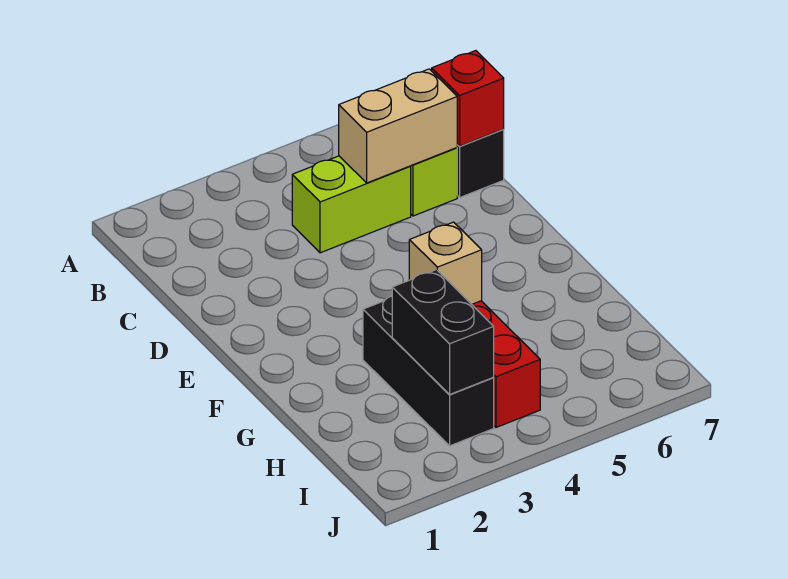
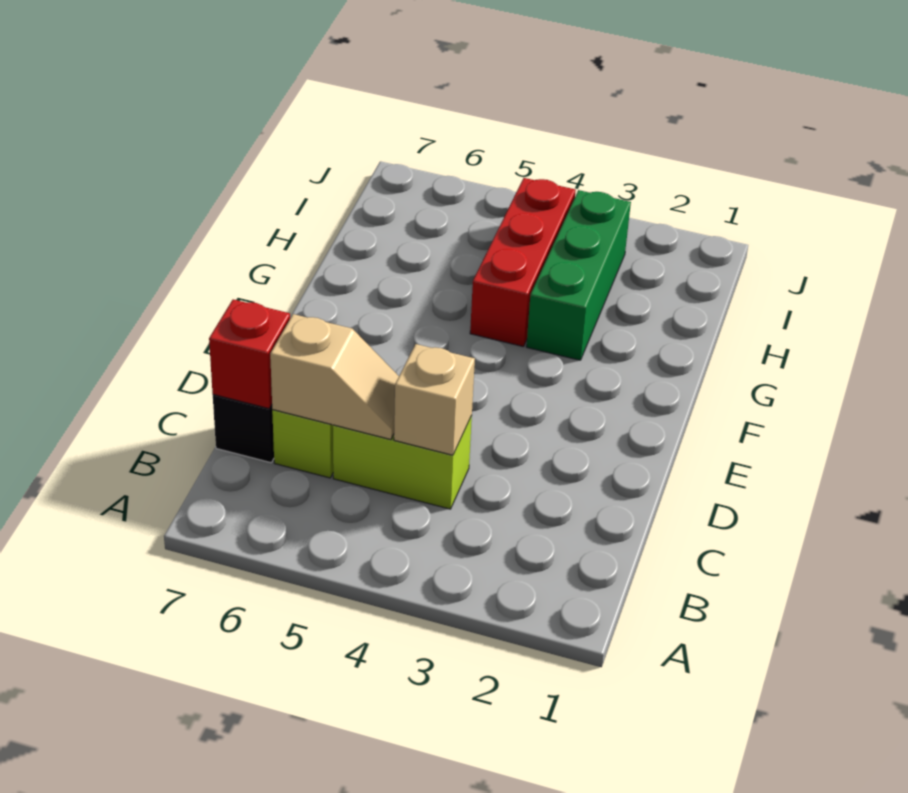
tan 1x2 brick [339,69,457,183] -> tan 1x2 slope [270,314,399,440]
black 1x3 brick [363,296,494,446] -> green 1x3 brick [526,190,631,360]
tan 1x1 brick [409,222,482,304] -> tan 1x1 brick moved to [394,344,475,455]
black 1x2 brick [392,270,494,394] -> none

